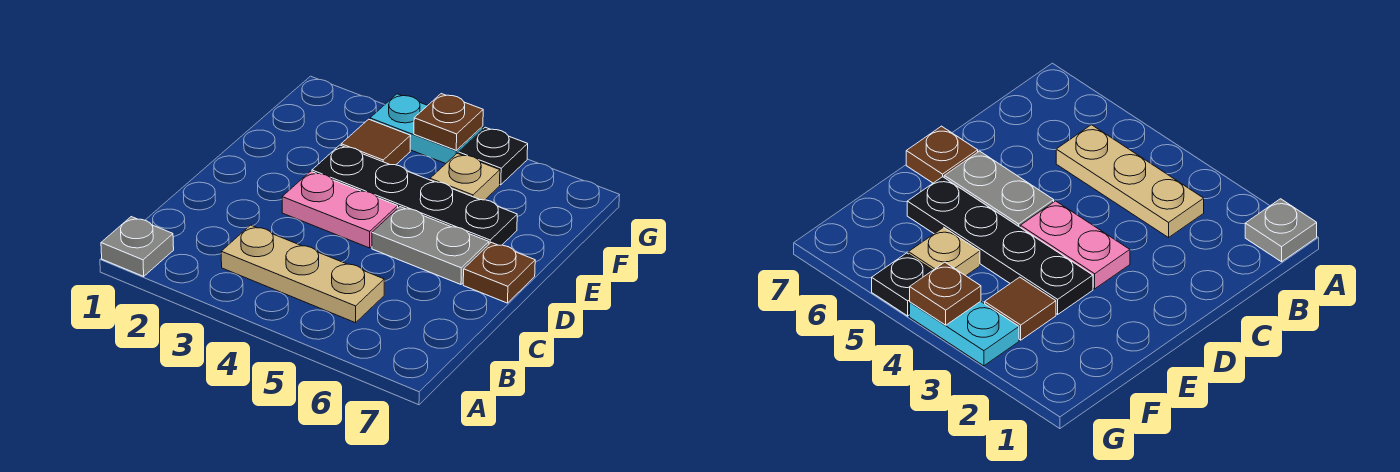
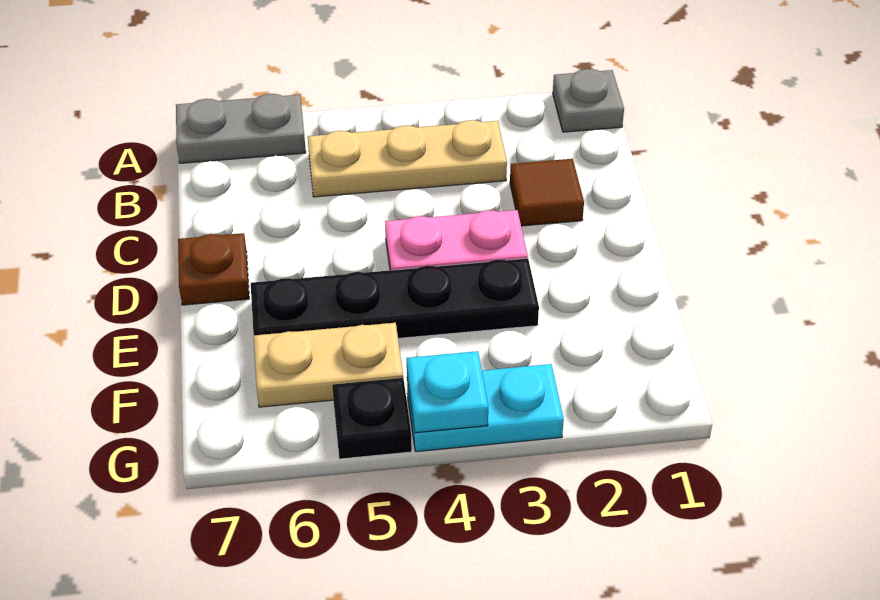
grey 1x2 plate [372,207,489,284] -> grey 1x2 plate moved to [176,94,306,163]
brown 1x1 tile [341,119,411,165] -> brown 1x1 tile moved to [510,159,584,226]
tan 1x1 plate [430,153,500,200] -> tan 1x2 plate [254,323,403,407]
brown 1x1 plate [414,94,483,151] -> cyan 1x1 plate [407,351,488,433]

